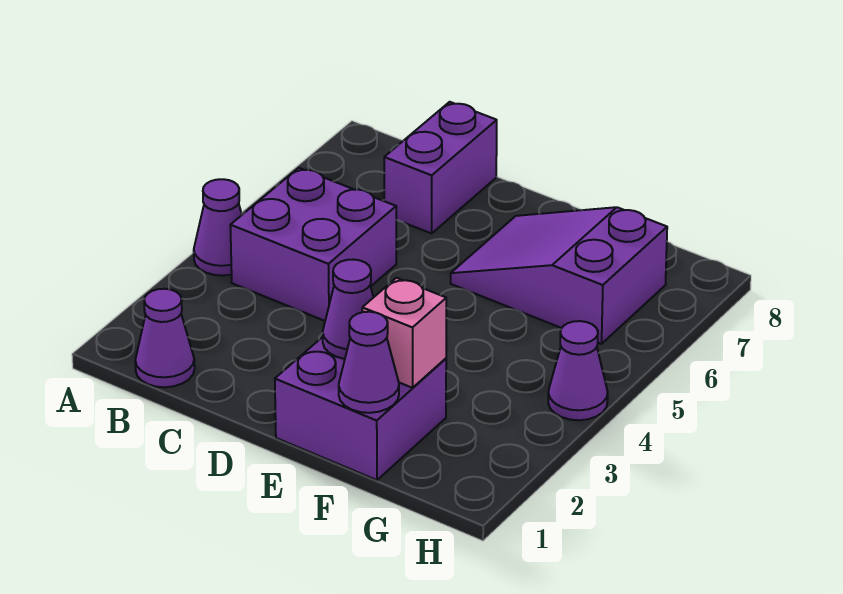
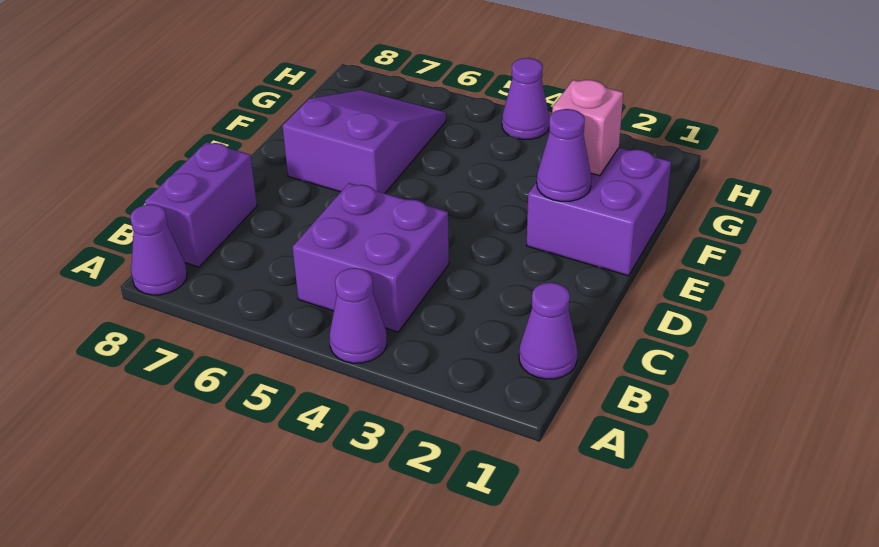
purple 1x2 brick [384,102,497,233] -> purple 1x2 brick turned to [145,142,257,267]
purple 2x3 slope [451,207,667,344] -> purple 2x3 slope turned to [283,90,446,193]
purple 1x1 cone [339,312,399,413] -> purple 1x1 cone moved to [130,204,187,295]

